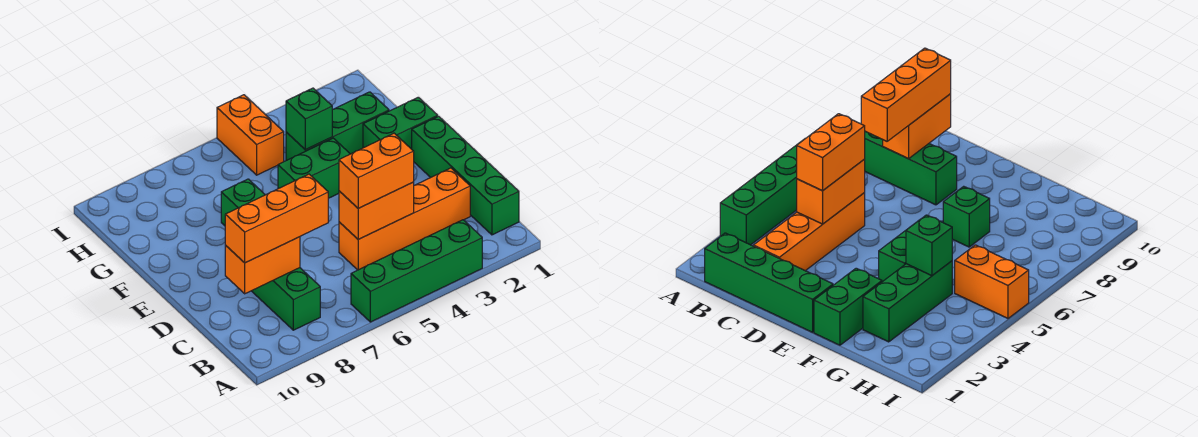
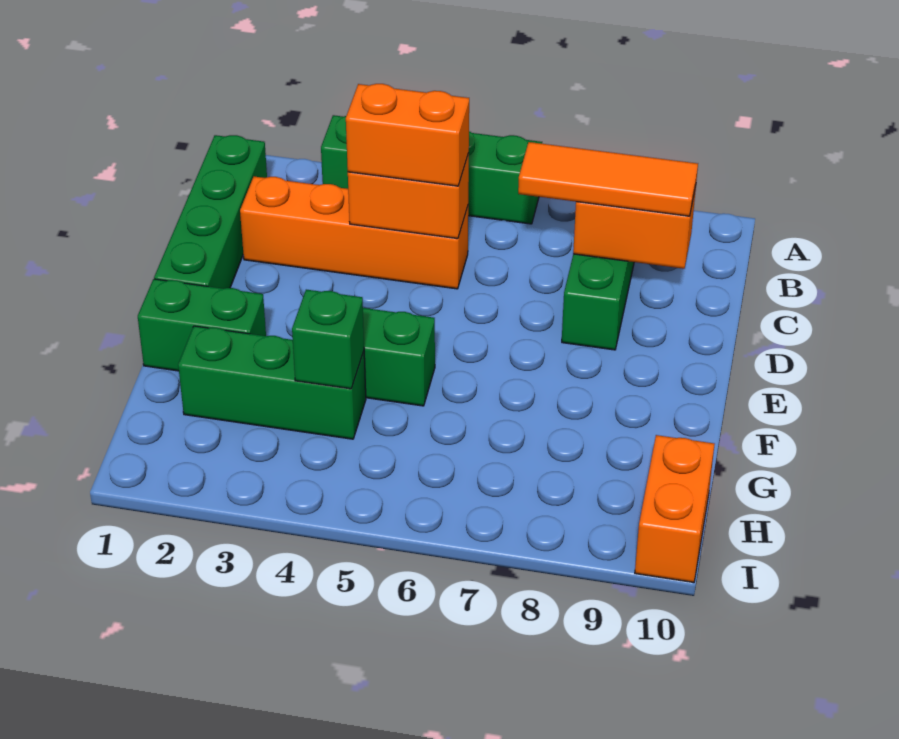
orange 1x3 brick [225,174,328,263] -> orange 1x3 tile [518,142,698,216]
green 1x1 brick [221,179,265,226] -> none
orange 1x2 brick [217,95,284,175] -> orange 1x2 brick moved to [635,435,715,582]

